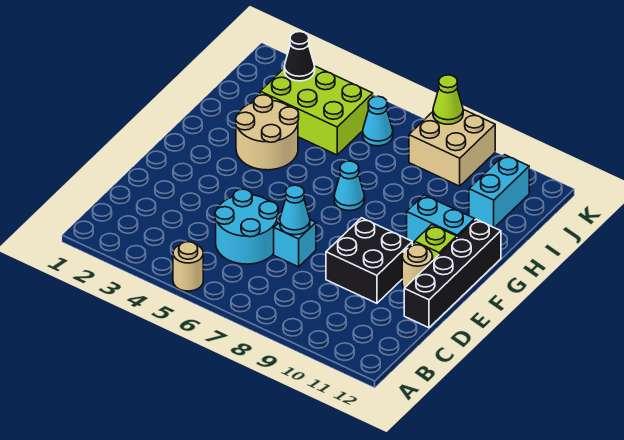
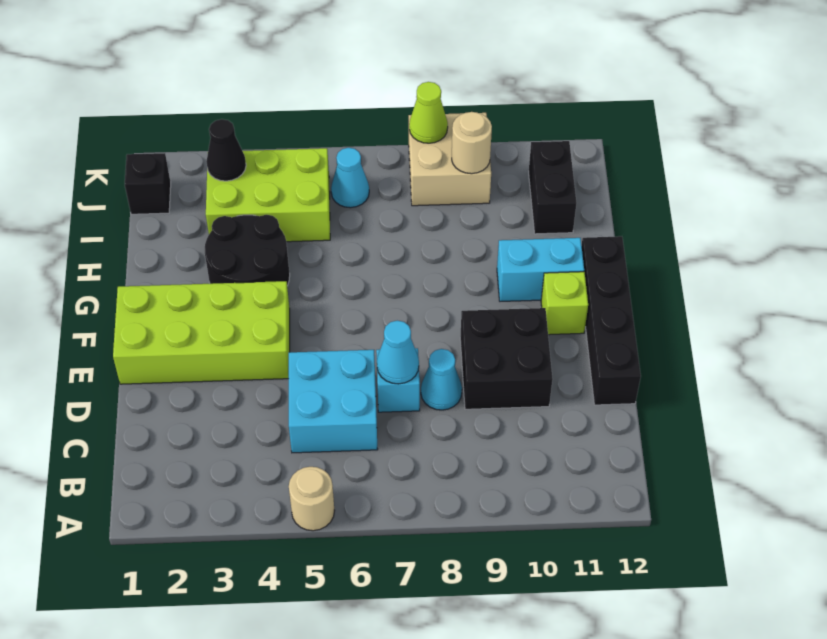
cyan 2x2 round brick [215,189,278,264] -> cyan 2x2 brick [289,350,378,453]
none -> lime 2x4 brick [113,281,290,384]
tan 1x1 round brick [402,245,433,288] -> tan 1x1 round brick moved to [452,112,492,174]
tan 2x2 round brick [236,95,299,170] -> black 2x2 round brick [205,215,290,286]
cyan 1x1 cone [334,161,365,211] -> cyan 1x1 cone moved to [421,349,462,410]
cyan 1x2 brick [469,155,529,228] -> black 1x2 brick [529,141,577,234]
none -> black 1x1 brick [125,153,171,214]

